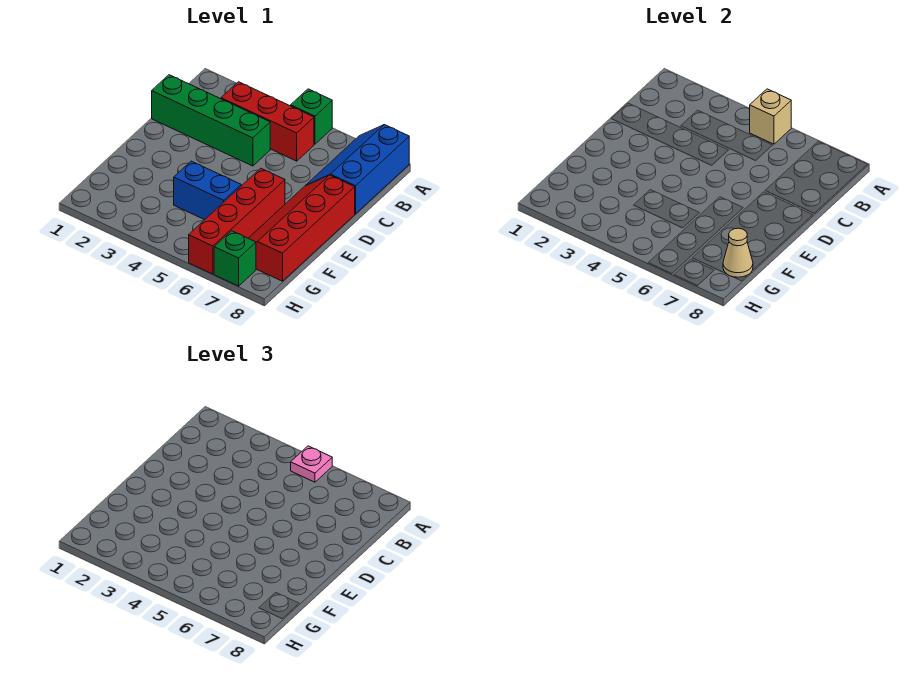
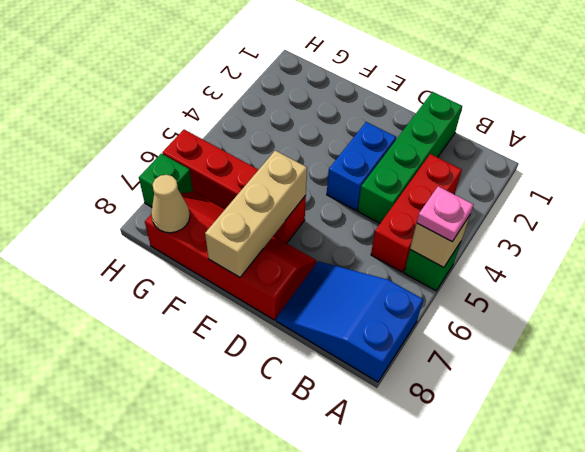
blue 2x3 slope [306,125,409,214] -> blue 2x3 slope turned to [276,261,423,382]
none -> tan 1x3 brick [205,151,307,277]
blue 1x2 brick [174,161,241,220] -> blue 1x2 brick moved to [327,122,396,210]

